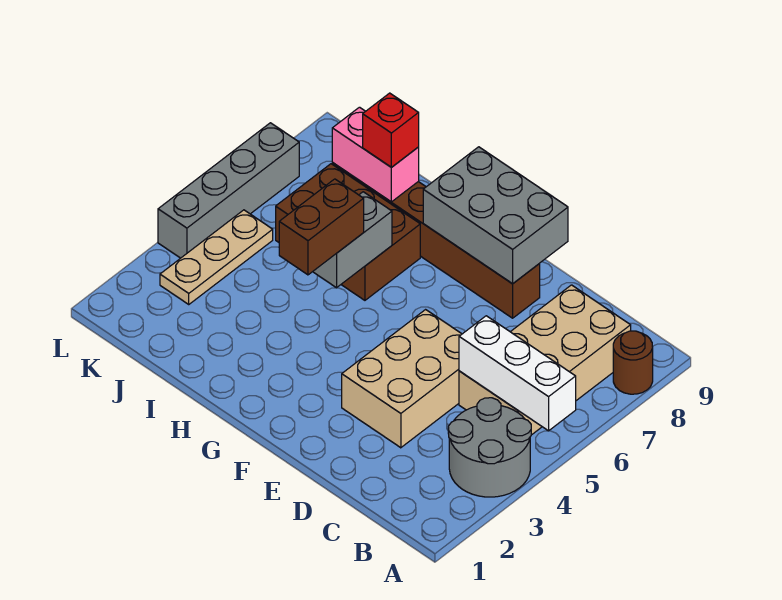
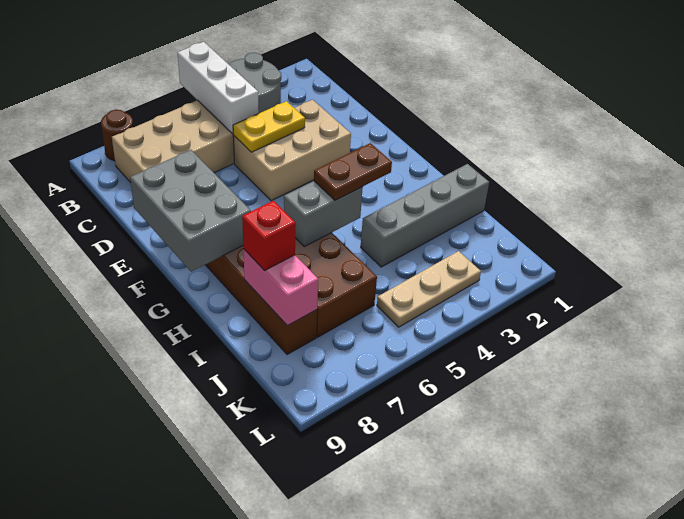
none -> yellow 1x2 plate [233,101,305,152]
brown 1x2 brick [279,179,364,275] -> brown 1x2 plate [314,143,392,200]
grey 1x4 brick [158,123,299,258] -> grey 1x4 brick moved to [361,164,489,267]

